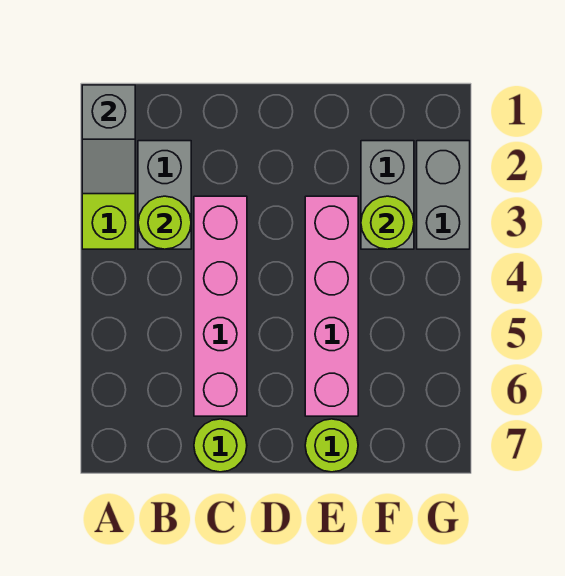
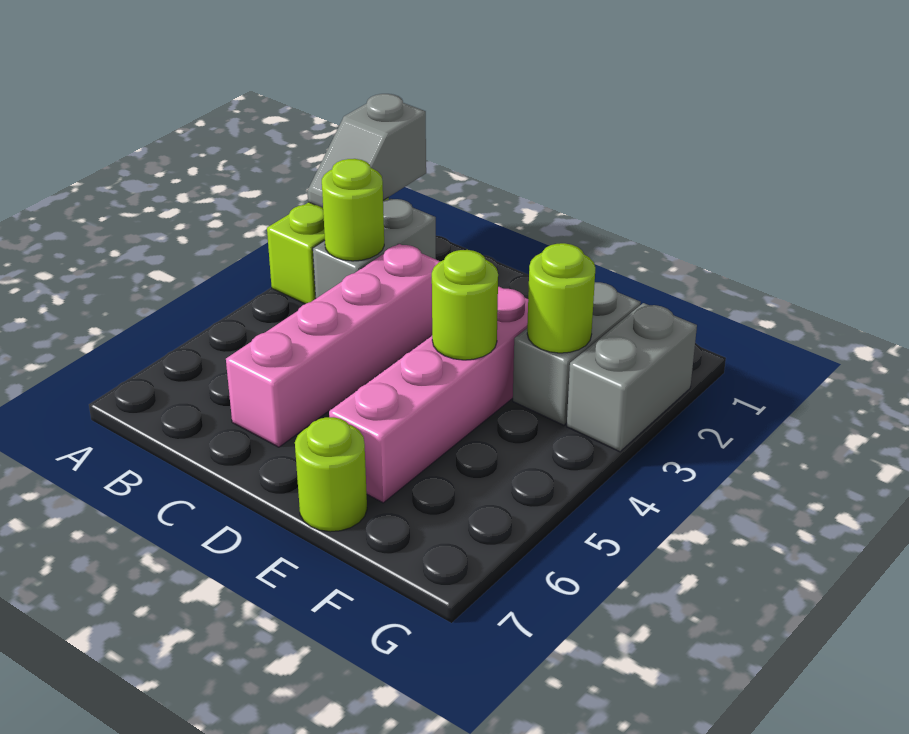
lime 1x1 round brick [194,419,247,472] -> lime 1x1 round brick moved to [432,250,498,360]

